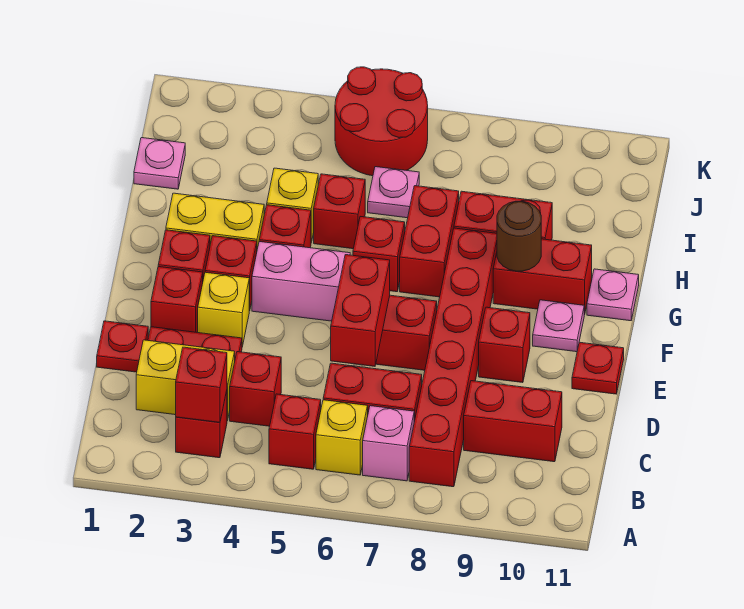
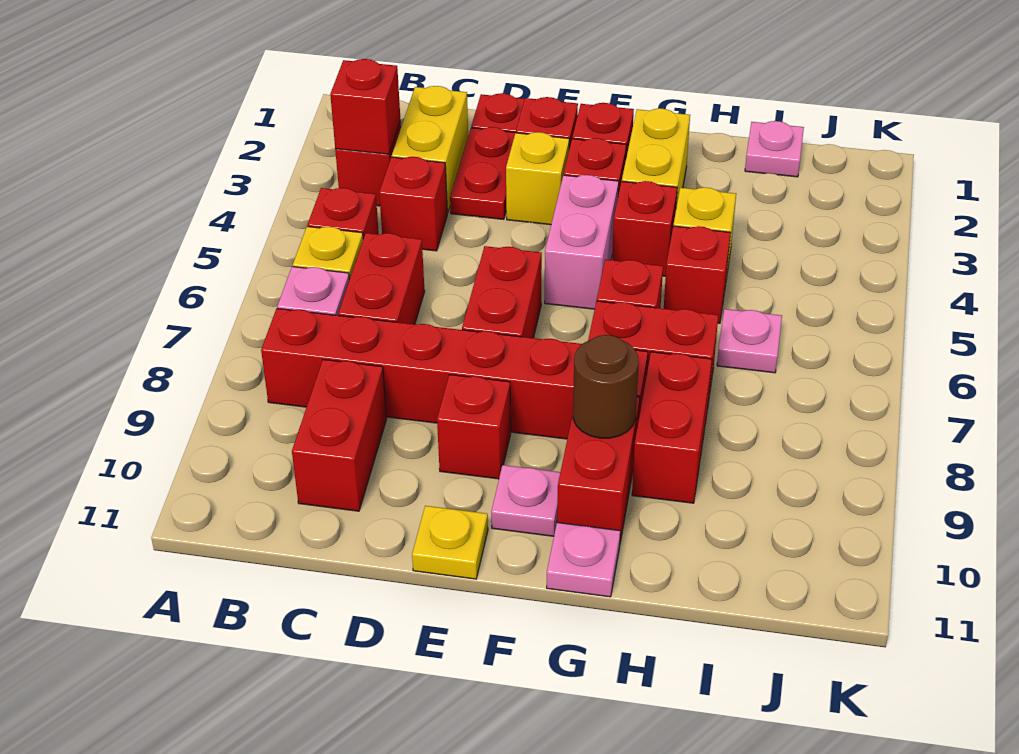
red 1x2 brick [331,255,390,366] -> none
red 1x1 plate [572,342,624,394] -> yellow 1x1 plate [412,506,488,579]
red 2x2 round brick [335,67,428,176] -> none

